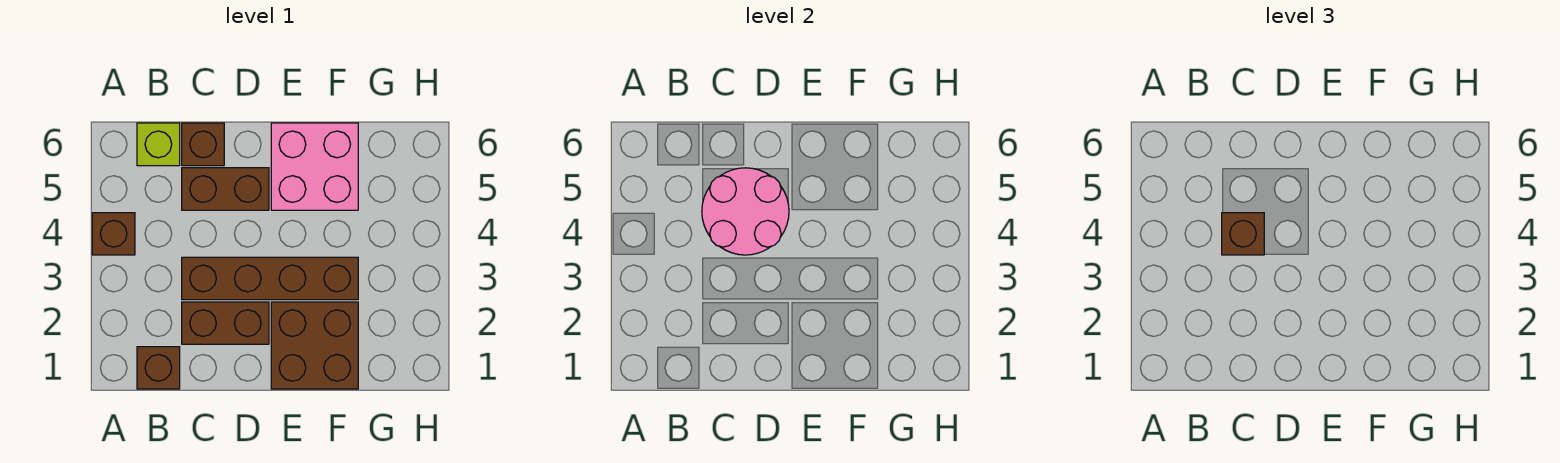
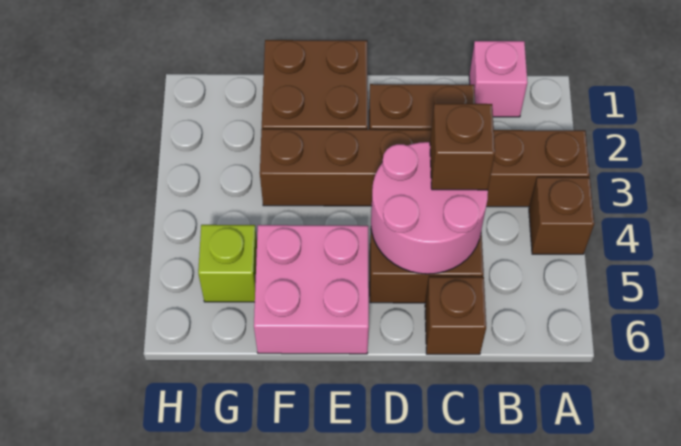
brown 1x1 brick [137,347,180,389] -> pink 1x1 brick [469,41,527,117]
lime 1x1 brick [137,123,180,166] -> lime 1x1 brick moved to [198,225,257,302]
brown 1x4 brick [182,257,358,300] -> brown 1x6 brick [260,129,590,207]

